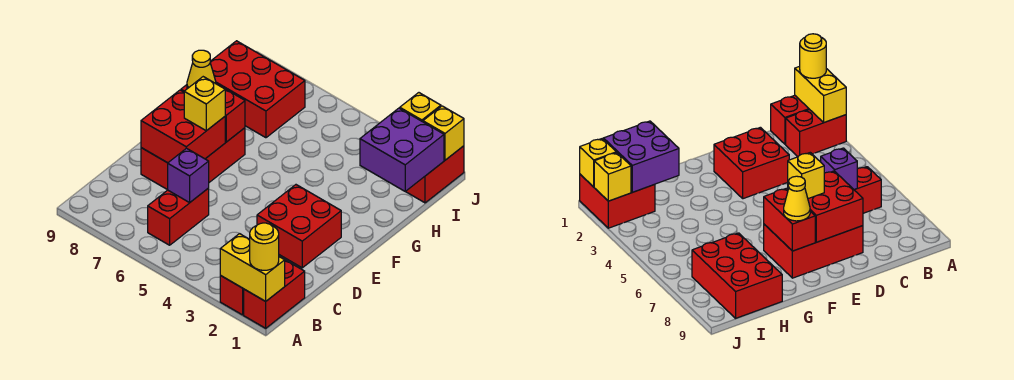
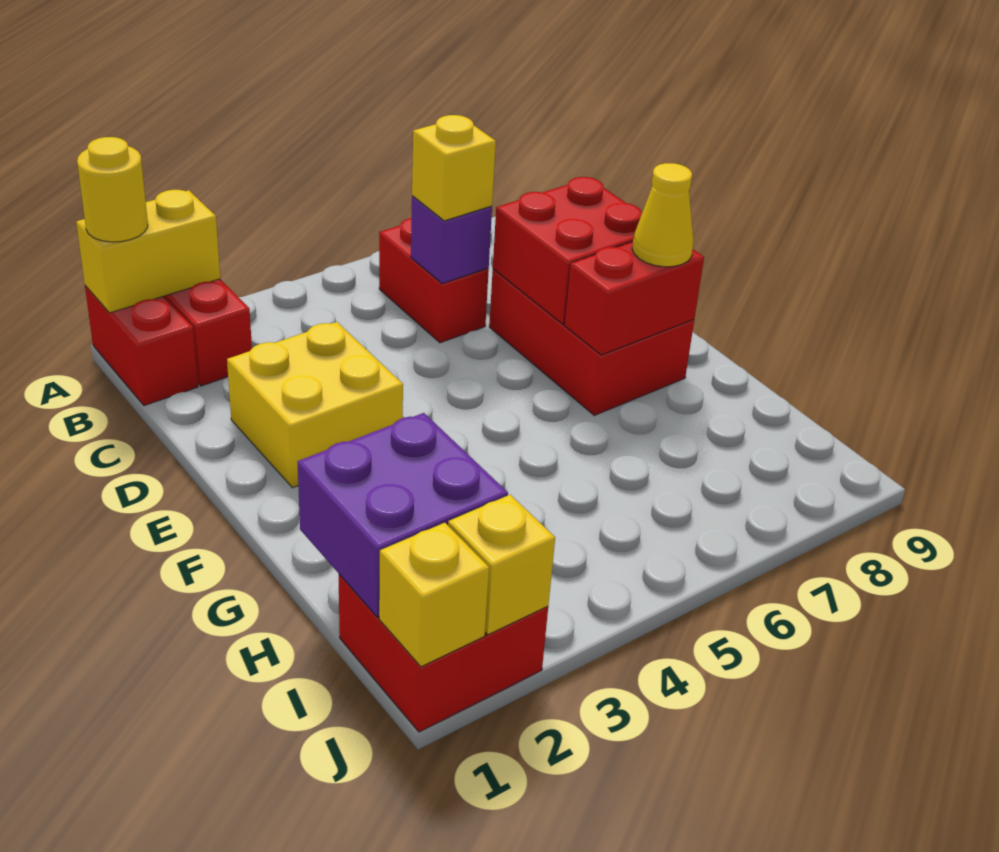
red 2x2 brick [257,185,341,268] -> yellow 2x2 brick [227,322,403,488]
yellow 1x1 brick [184,77,225,131] -> yellow 1x1 brick moved to [412,115,496,221]
red 2x3 brick [210,41,305,138] -> none

